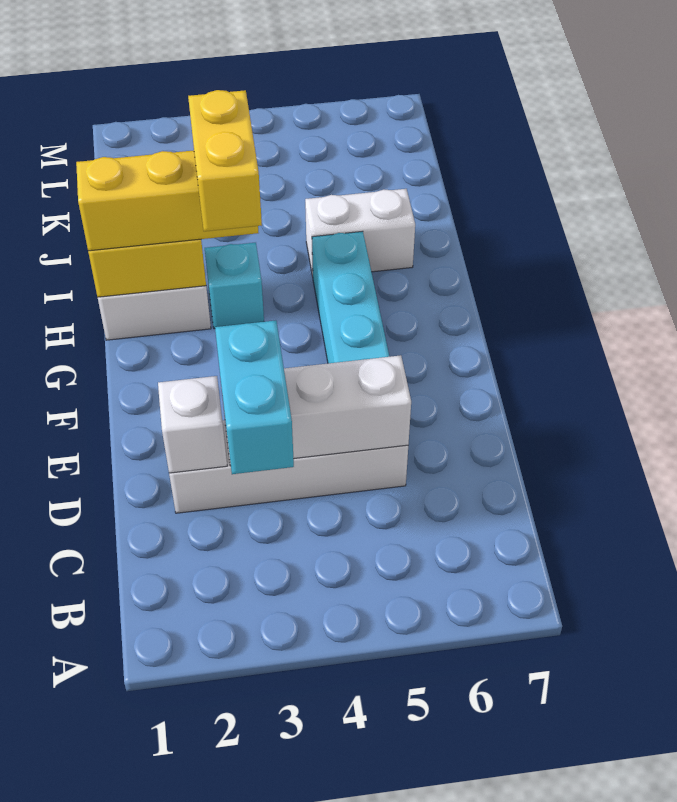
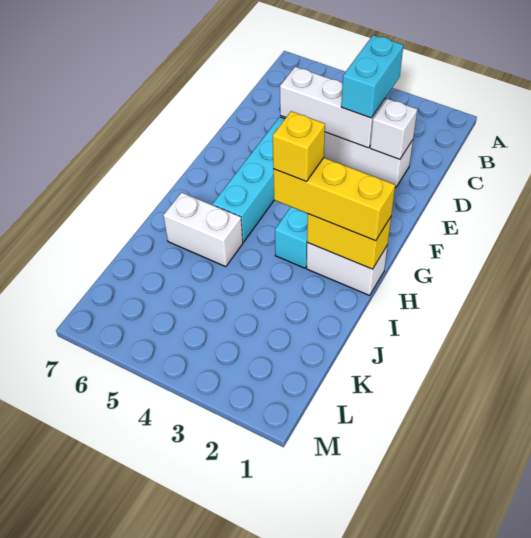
yellow 1x2 brick [188,90,262,231] -> yellow 1x1 brick [273,111,325,181]

